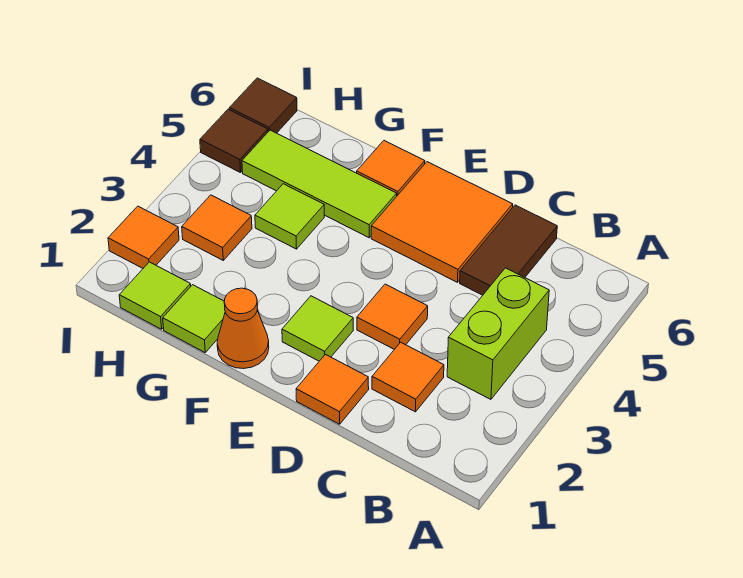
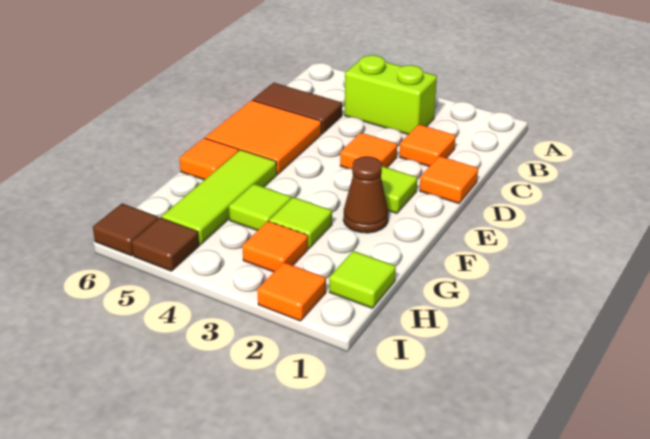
orange 1x1 cone [217,288,269,369] -> none
none -> brown 1x1 cone [343,156,388,233]
lime 1x1 tile [163,285,225,352] -> lime 1x1 tile moved to [269,197,332,249]

